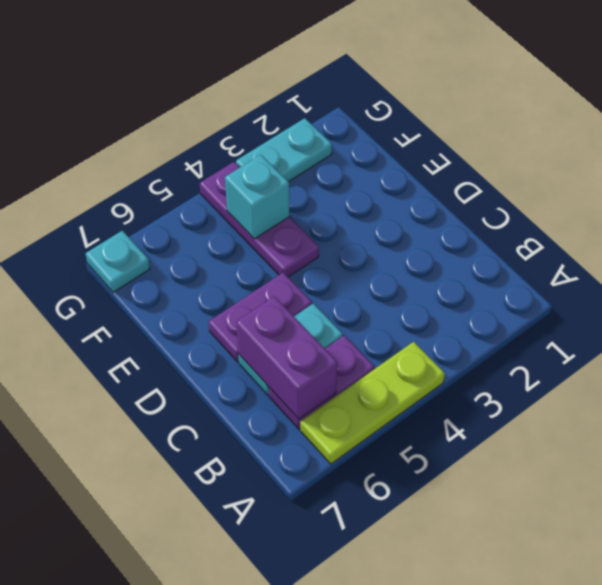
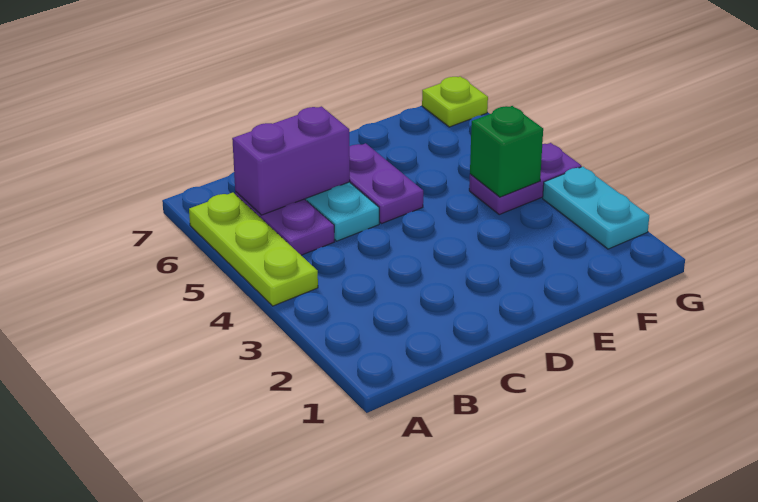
purple 1x3 plate [200,162,319,277] -> purple 1x2 plate [469,143,581,215]
cyan 1x1 brick [225,155,289,239] -> green 1x1 brick [470,106,543,197]
cyan 1x1 plate [86,231,150,292] -> lime 1x1 plate [422,76,488,127]

